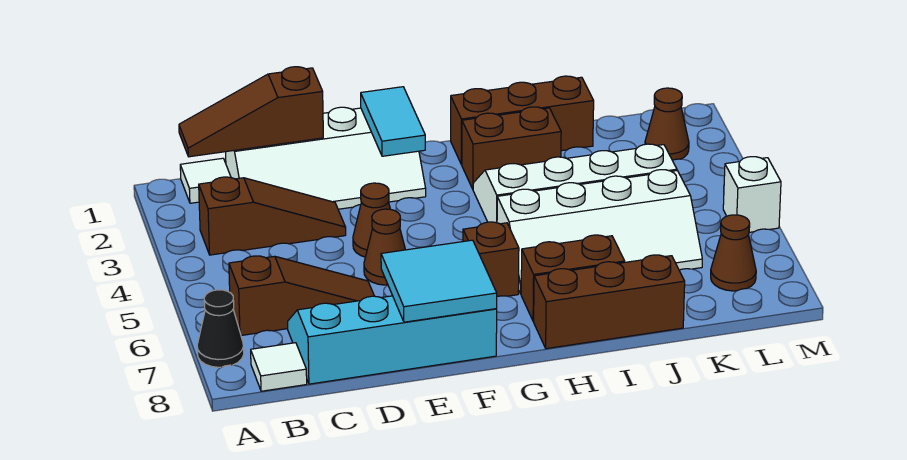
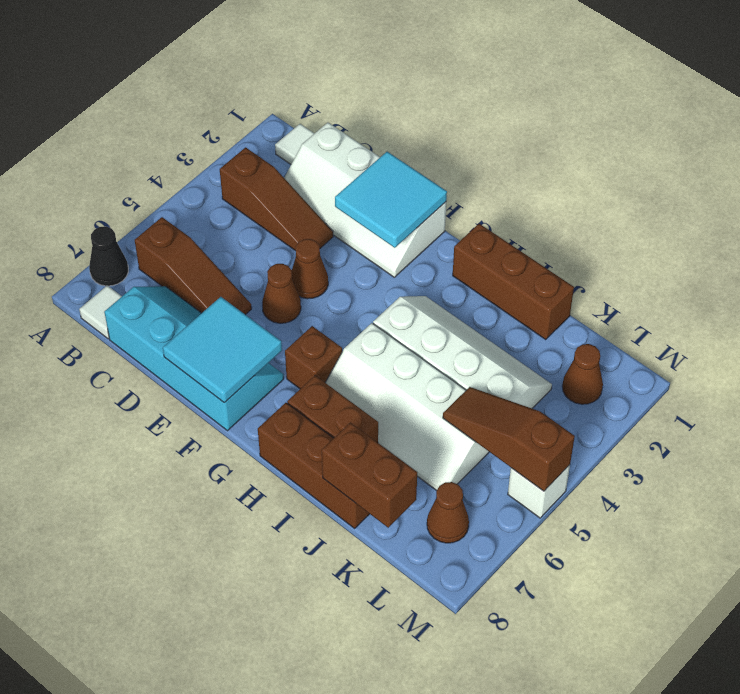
brown 1x3 slope [179,67,323,157] -> brown 1x3 slope moved to [443,387,575,491]
cyan 1x2 tile [361,87,425,156] -> cyan 2x2 tile [335,152,447,248]
brown 1x2 brick [462,107,561,189] -> brown 1x2 brick moved to [322,423,417,528]

